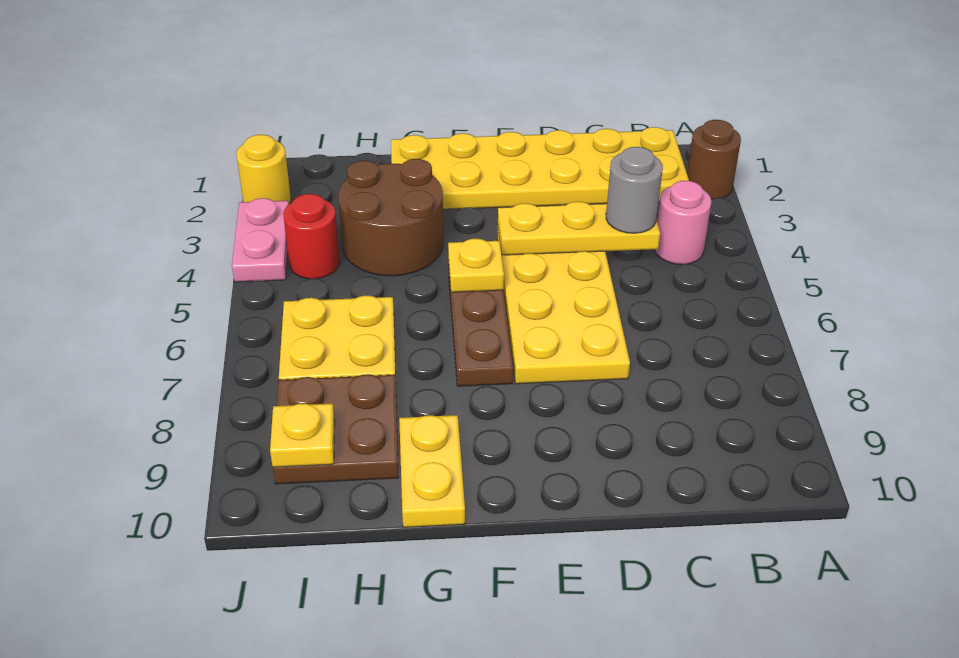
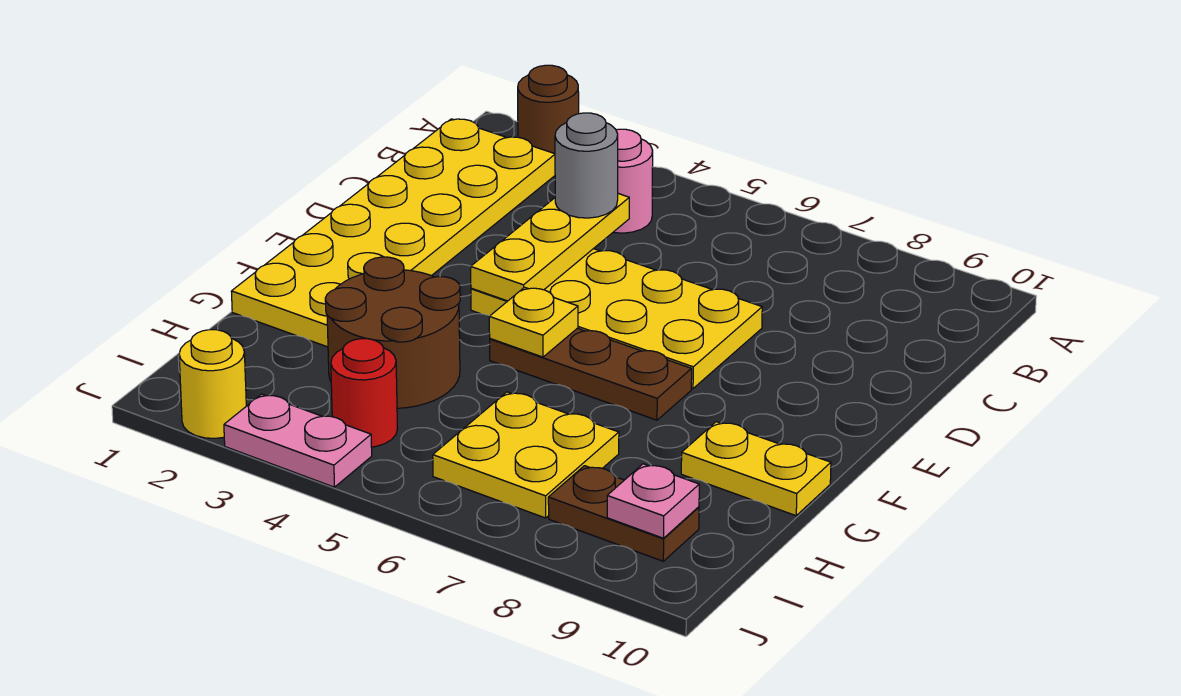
brown 2x2 plate [273,374,399,484] -> brown 1x2 plate [548,466,699,561]
yellow 1x1 plate [270,403,335,467] -> pink 1x1 plate [607,464,699,538]

